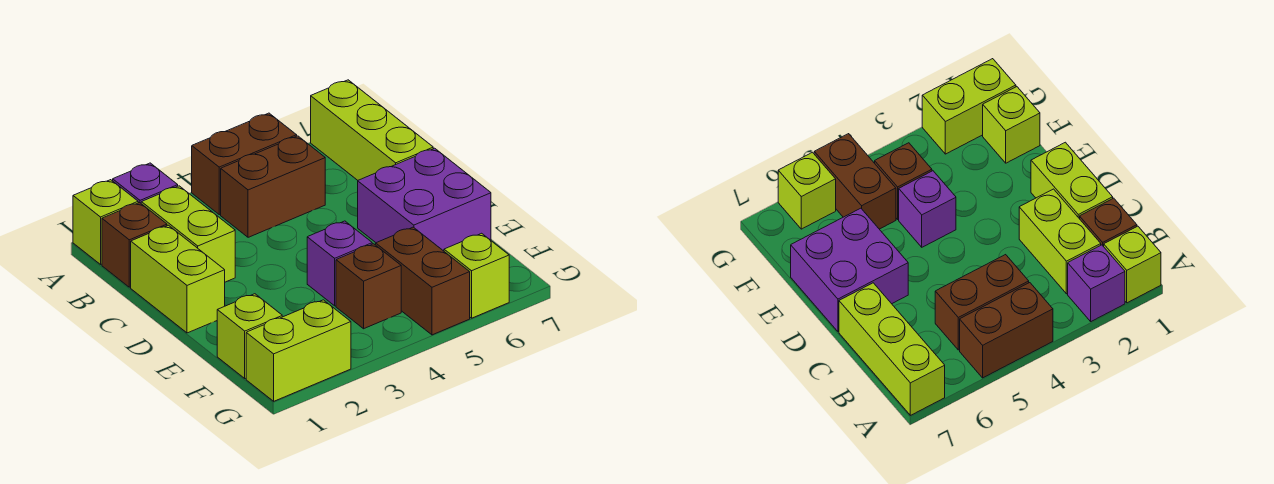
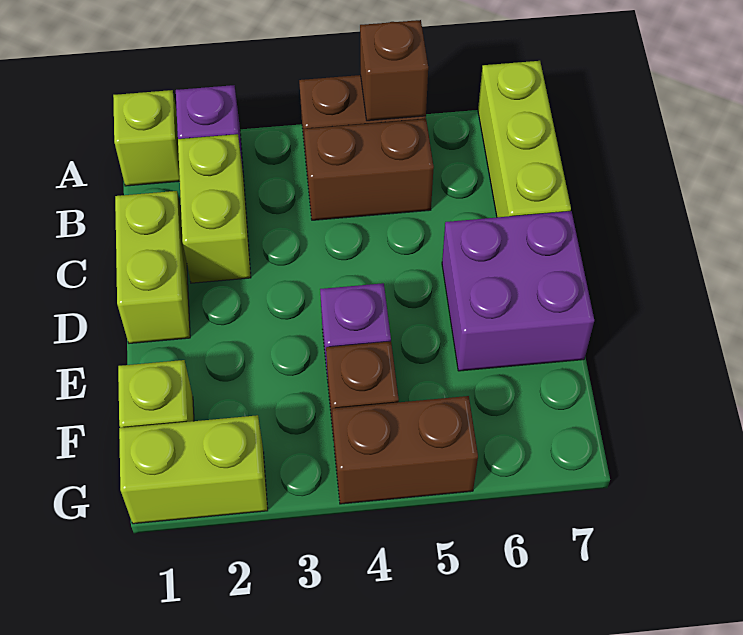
brown 1x1 brick [102,203,167,287] -> brown 1x1 brick moved to [360,20,428,121]
brown 1x2 brick [376,227,470,335] -> brown 1x2 brick turned to [332,396,478,504]
lime 1x1 brick [444,233,509,318] -> none

